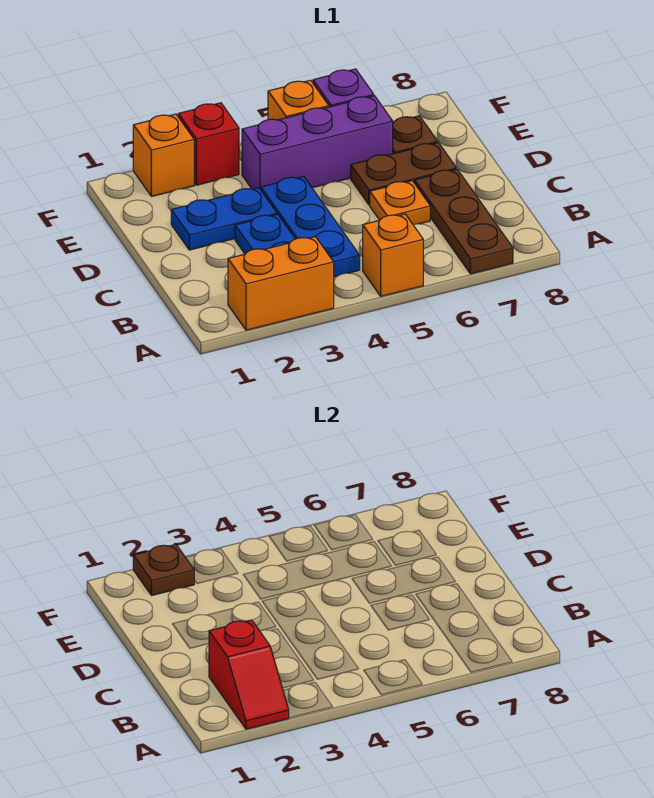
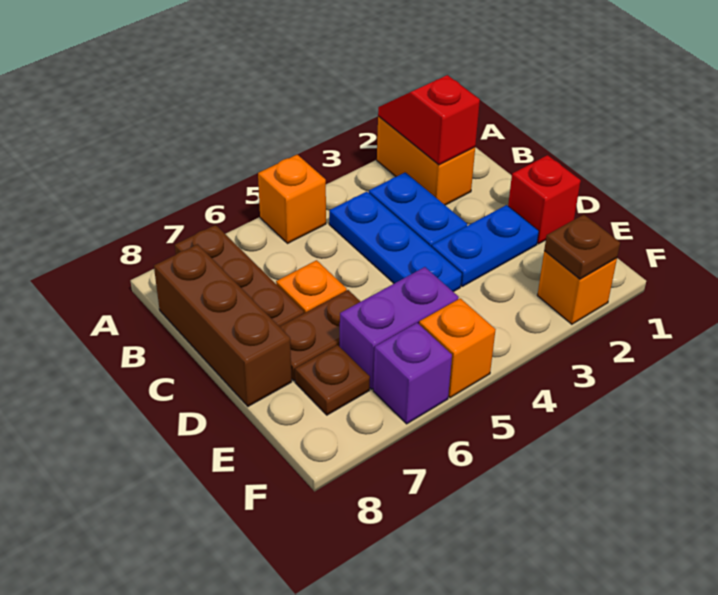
orange 1x2 brick [228,237,334,330] -> orange 1x2 brick turned to [377,116,475,205]
none -> brown 1x3 brick [154,244,292,406]
purple 1x3 brick [242,96,393,190] -> purple 1x2 brick [340,267,459,389]
red 1x1 brick [178,103,239,185] -> red 1x1 brick moved to [508,155,581,244]

